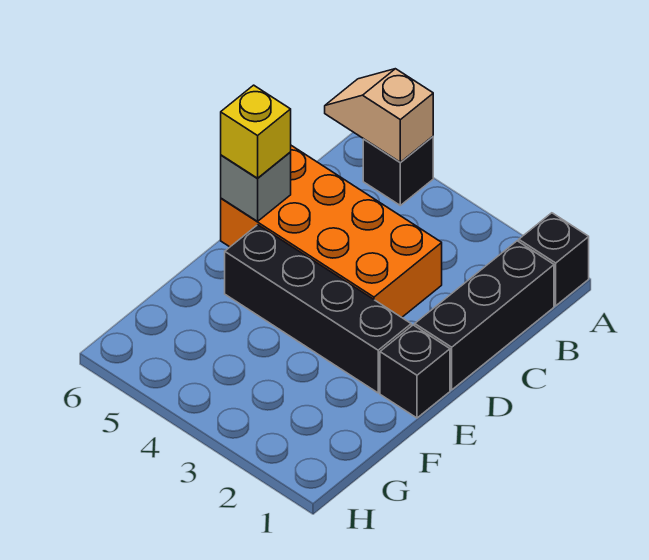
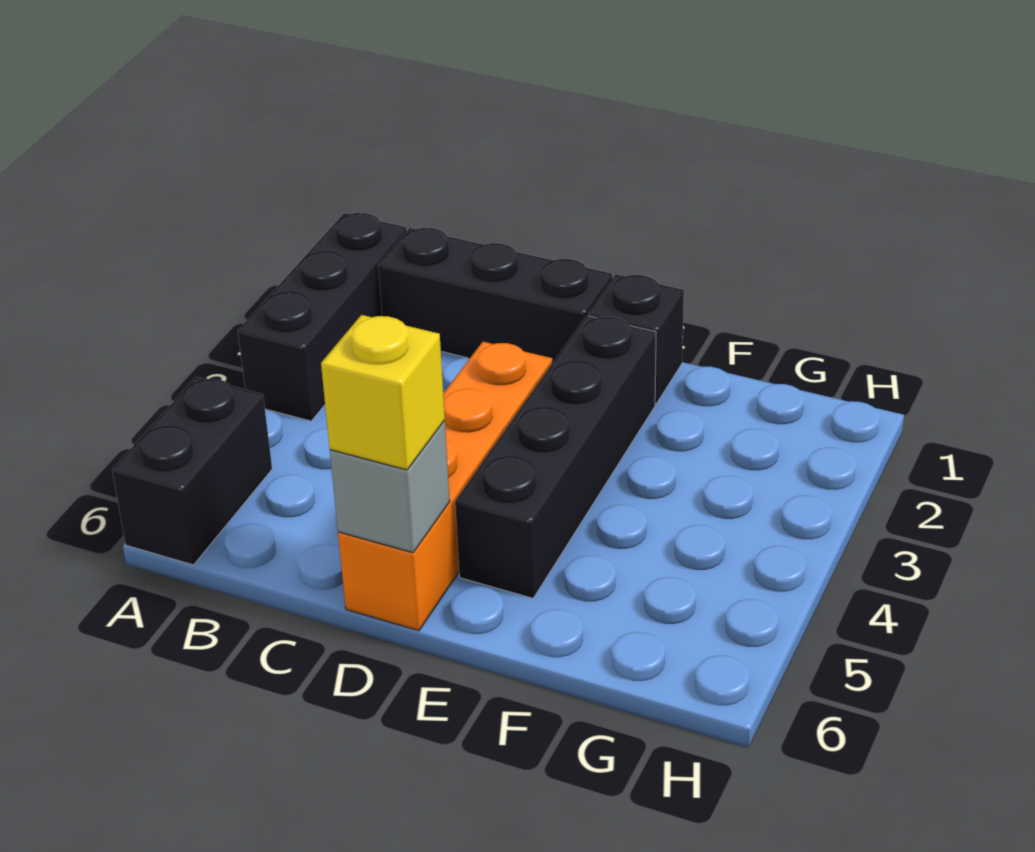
black 1x1 brick [519,213,589,306] -> black 1x3 brick [238,213,407,421]
black 1x1 brick [363,137,433,205] -> black 1x2 brick [112,377,272,565]
tan 1x2 slope [325,69,433,162] -> none
orange 2x4 brick [221,146,442,317] -> orange 1x4 brick [338,342,552,631]

